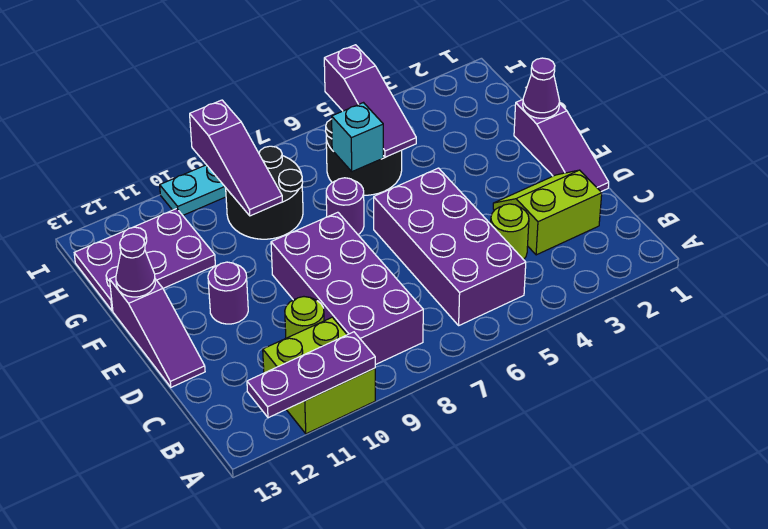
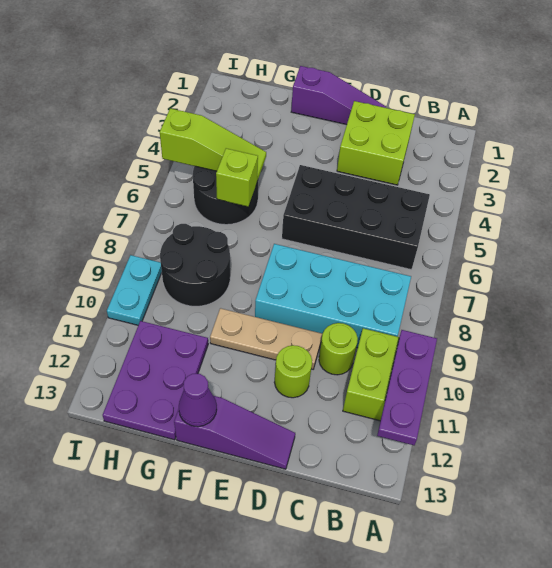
purple 2x4 brick [374,168,526,325] -> black 2x4 brick [282,165,430,269]
purple 2x4 brick [271,212,423,365] -> cyan 2x4 brick [255,244,411,348]
lime 2x2 slope [493,170,602,255] -> lime 2x2 brick [337,101,415,185]
lime 1x1 round brick [491,204,529,260] -> lime 1x1 round brick moved to [274,345,312,398]
none -> tan 1x3 plate [210,308,322,369]
purple 1x1 round brick [208,262,248,324] -> none
purple 1x1 cone [523,58,560,118] -> none
purple 1x1 round brick [326,178,364,234] -> none
purple 1x3 slope [324,45,416,157] -> lime 1x3 slope [160,108,266,180]
cyan 1x1 brick [332,103,383,172] -> lime 1x1 brick [216,148,258,206]
purple 1x3 slope [190,100,282,216] -> none

